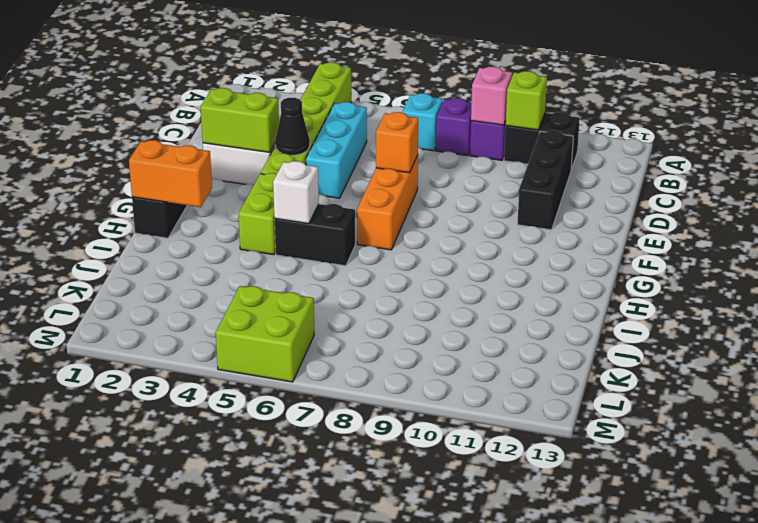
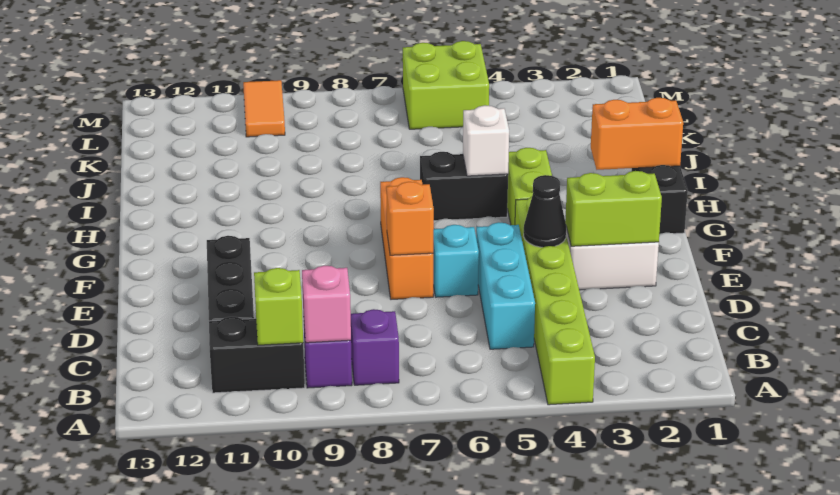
cyan 1x1 brick [403,93,443,151] -> cyan 1x1 brick moved to [433,225,479,297]
none -> orange 1x2 tile [243,80,285,137]

